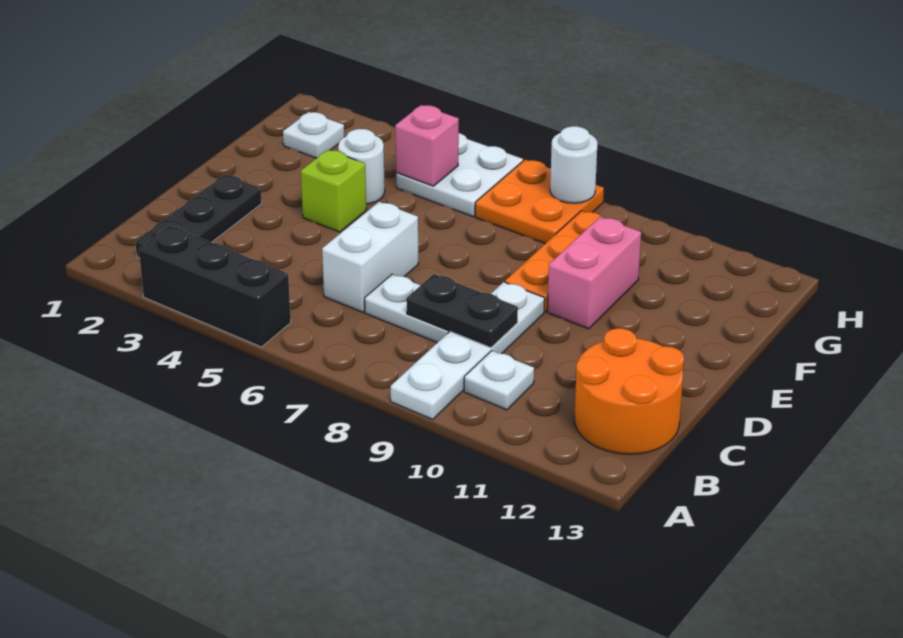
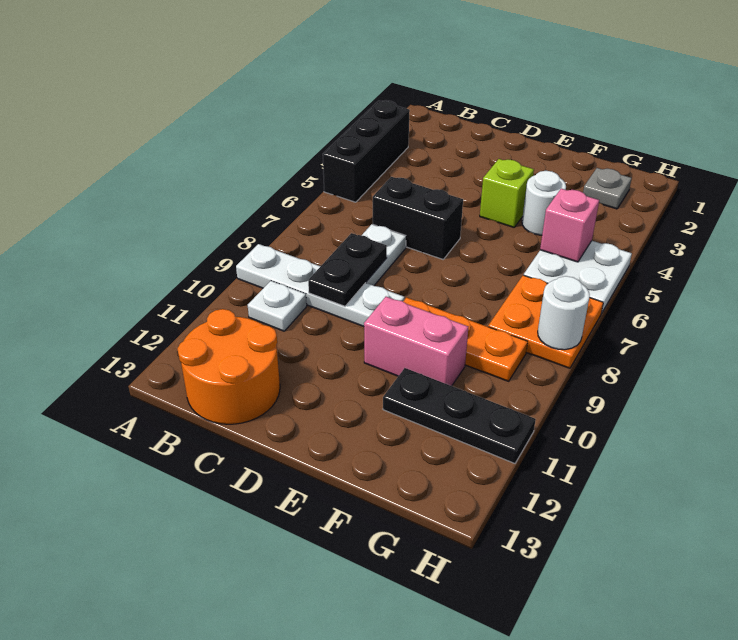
black 1x3 plate [135,175,262,258] -> black 1x3 plate moved to [383,368,536,464]
white 1x2 brick [322,202,419,312] -> black 1x2 brick [373,177,463,259]
white 1x1 plate [283,112,344,158] -> grey 1x1 plate [583,168,632,209]

